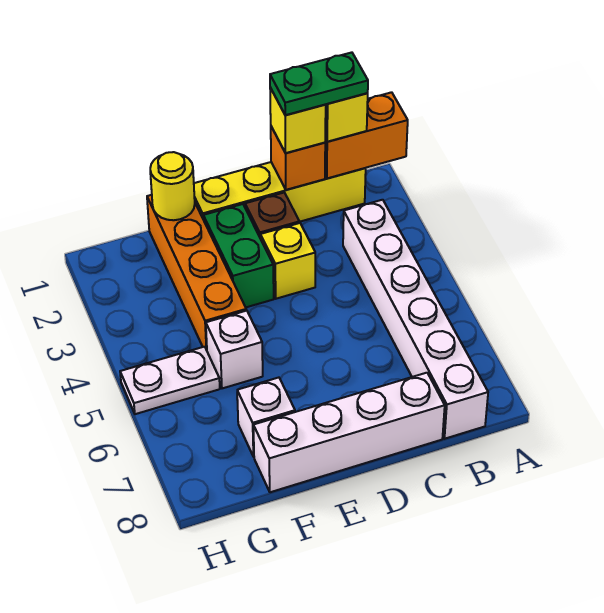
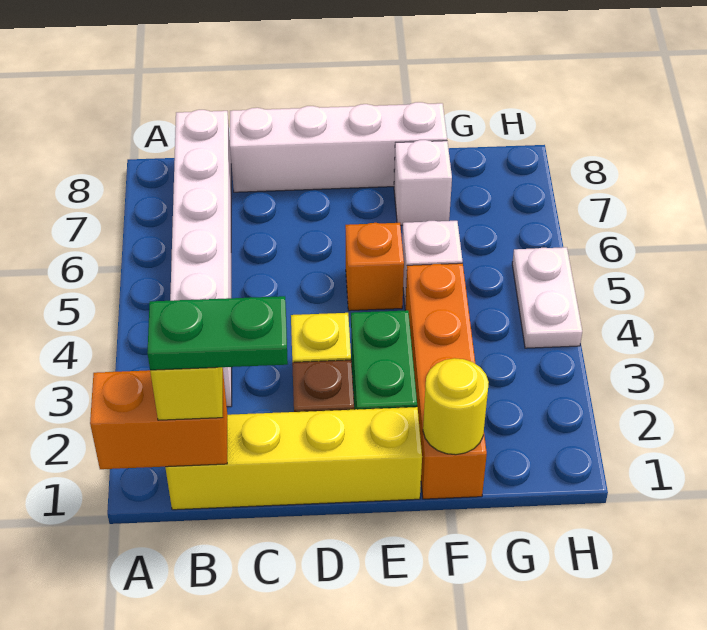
orange 1x1 brick [271,127,325,190] -> orange 1x1 brick moved to [345,223,404,311]
yellow 1x1 brick [270,88,326,153] -> none
white 1x2 plate [120,347,220,414] -> white 1x2 plate turned to [512,247,582,348]

